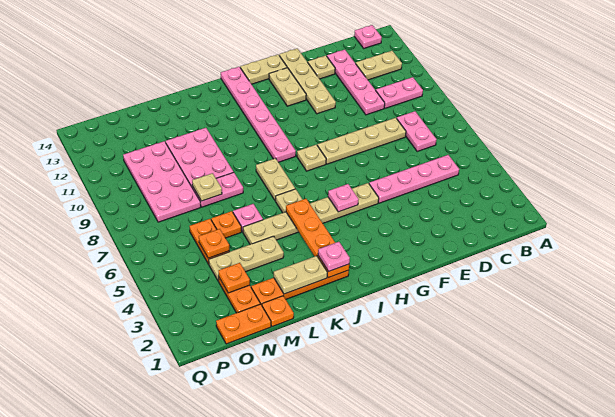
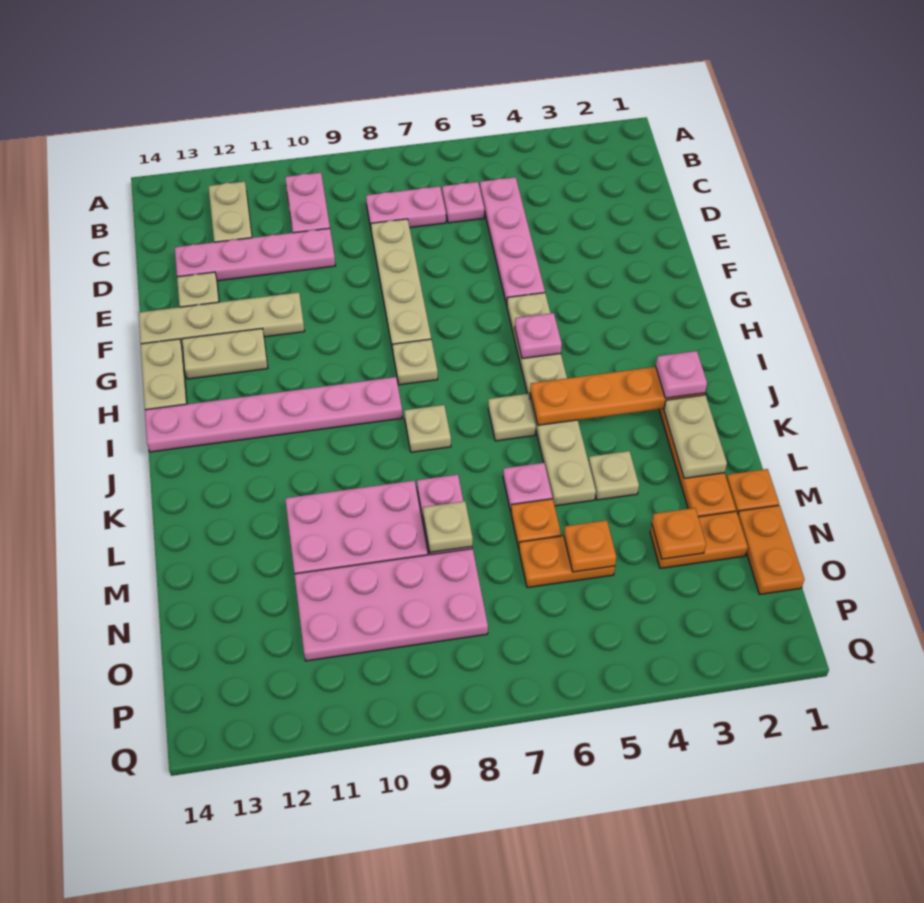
pink 1x1 plate [354,25,382,48] -> pink 1x1 plate moved to [442,182,484,223]
tan 1x2 plate [256,158,295,201] -> tan 1x1 plate [404,405,451,452]
tan 1x3 plate [209,236,284,281] -> tan 1x1 plate [589,451,639,500]

